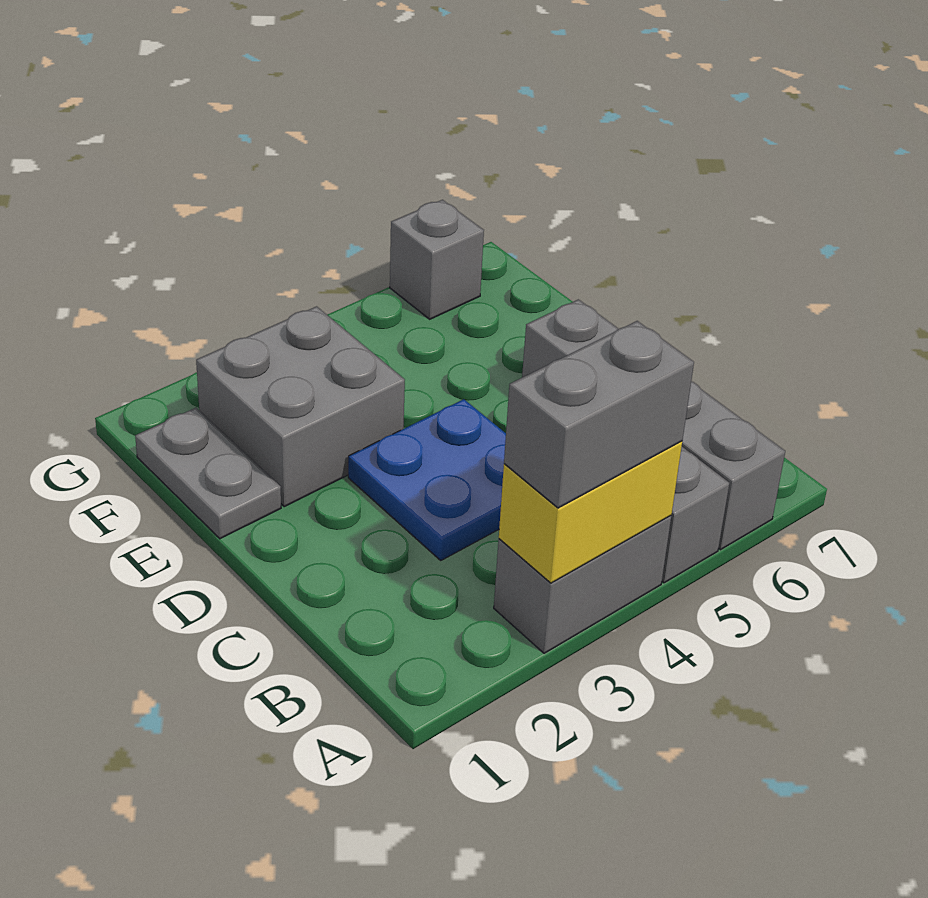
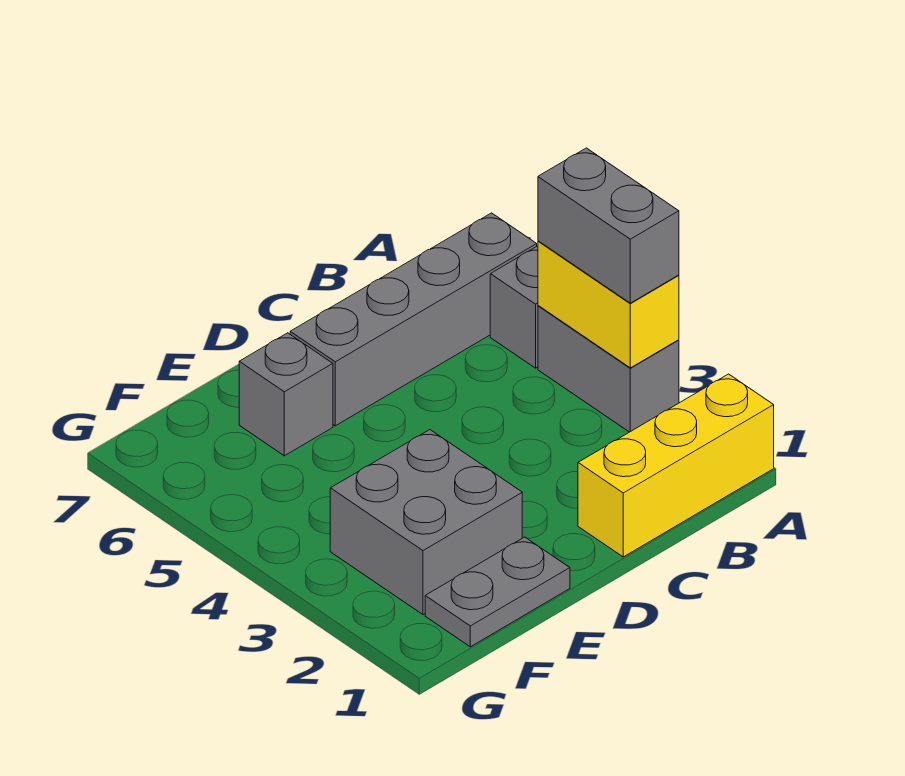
none -> yellow 1x3 brick [578,374,774,557]
blue 2x2 plate [348,399,506,560] -> none
grey 1x1 brick [390,200,484,319] -> grey 1x1 brick moved to [239,333,333,456]

